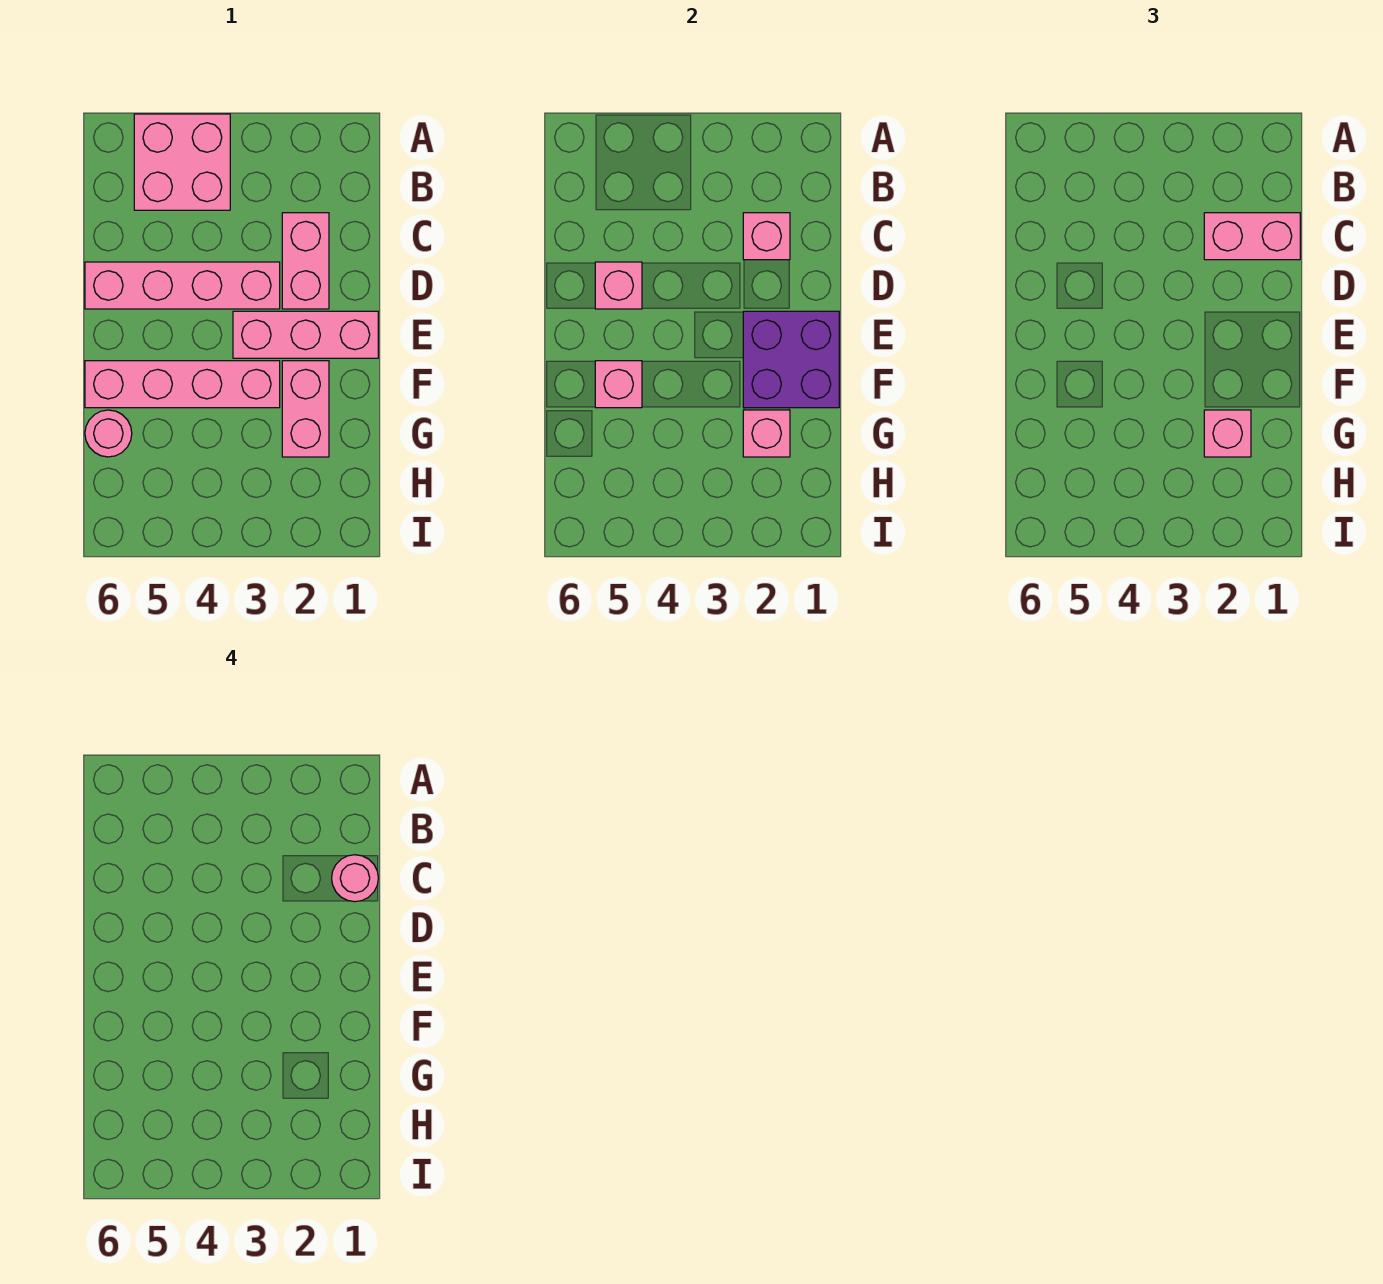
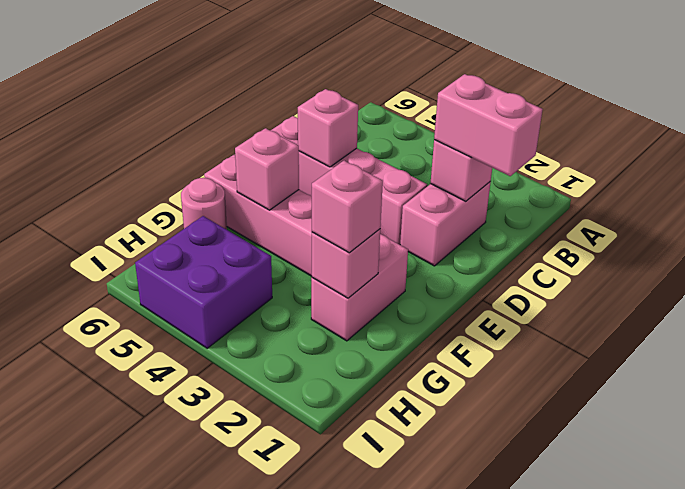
pink 2x2 brick [134,114,230,210] -> none
pink 1x1 round brick [332,855,378,902] -> none
pink 1x3 brick [233,311,378,358] -> none
purple 2x2 brick [743,311,839,408] -> purple 2x2 brick moved to [135,216,272,348]

